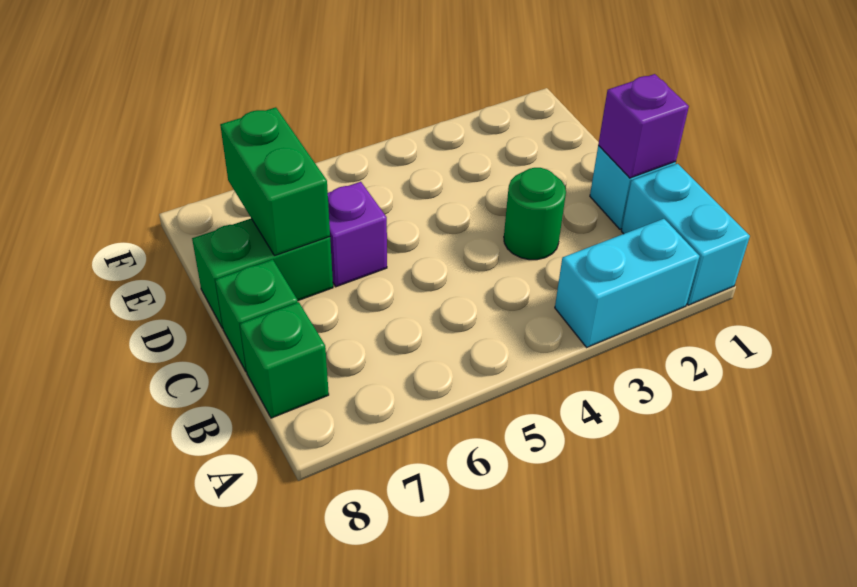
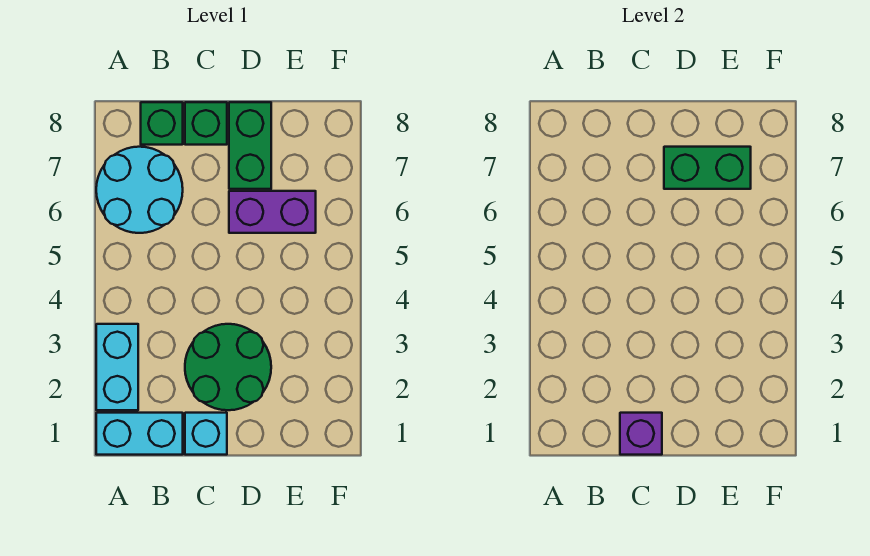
none -> cyan 2x2 round brick [96,147,183,233]
green 1x1 round brick [504,168,566,260] -> green 2x2 round brick [185,324,271,410]
purple 1x1 brick [328,182,387,287] -> purple 1x2 brick [229,191,316,233]

